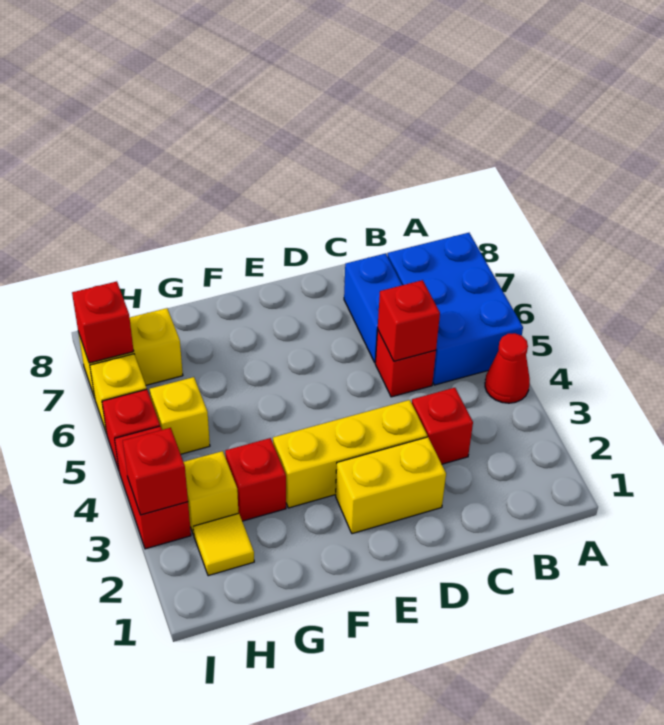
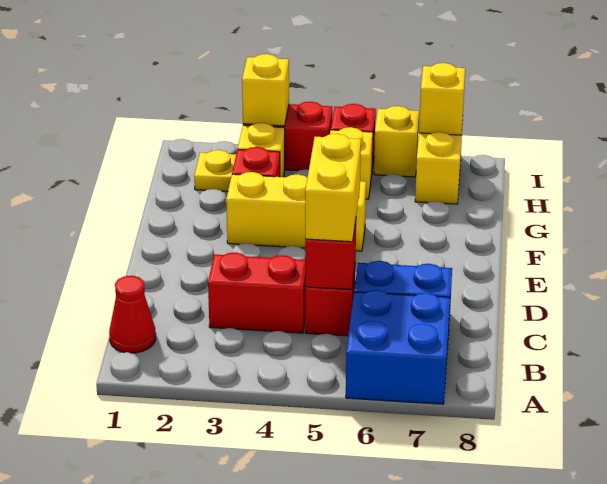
red 1x1 cone [485,333,530,403] -> red 1x1 cone moved to [109,276,156,353]
blue 2x3 brick [388,233,523,385] -> blue 2x2 brick [346,290,450,404]
red 1x1 brick [412,388,473,464] -> red 1x2 brick [208,252,305,333]
yellow 1x2 brick [336,437,446,534] -> yellow 1x2 brick moved to [305,134,361,242]
yellow 1x3 brick [273,400,427,508] -> yellow 1x3 brick turned to [226,172,366,251]
yellow 1x1 tile [193,513,254,576] -> yellow 1x1 plate [194,150,236,192]
red 1x1 brick [123,428,188,515] -> yellow 1x1 brick [242,54,289,126]
red 1x1 brick [72,281,134,363] -> yellow 1x1 brick [419,63,465,135]

